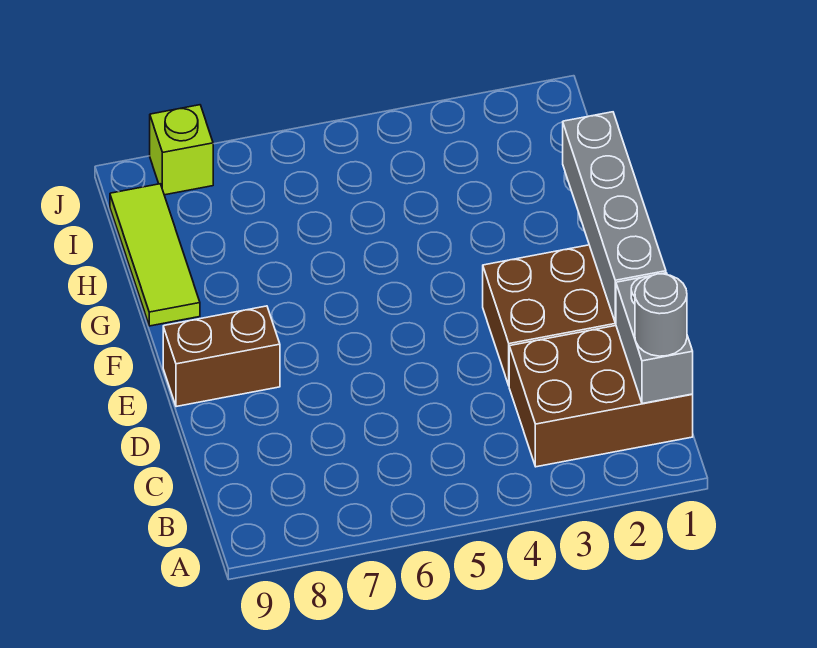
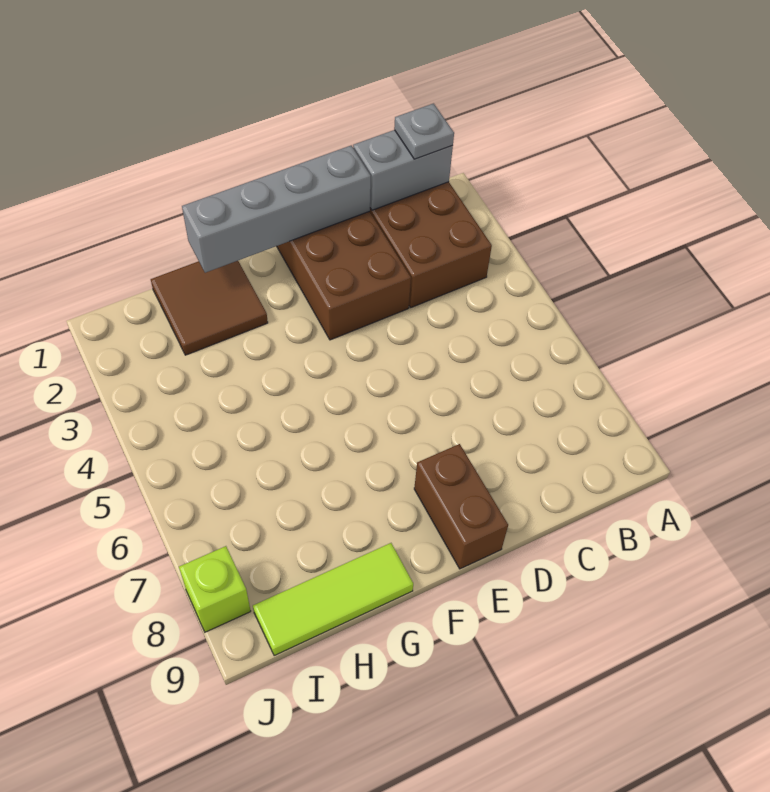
grey 1x1 round brick [635,274,687,356] -> grey 1x1 plate [394,104,454,159]
none -> brown 2x2 tile [151,261,268,355]

